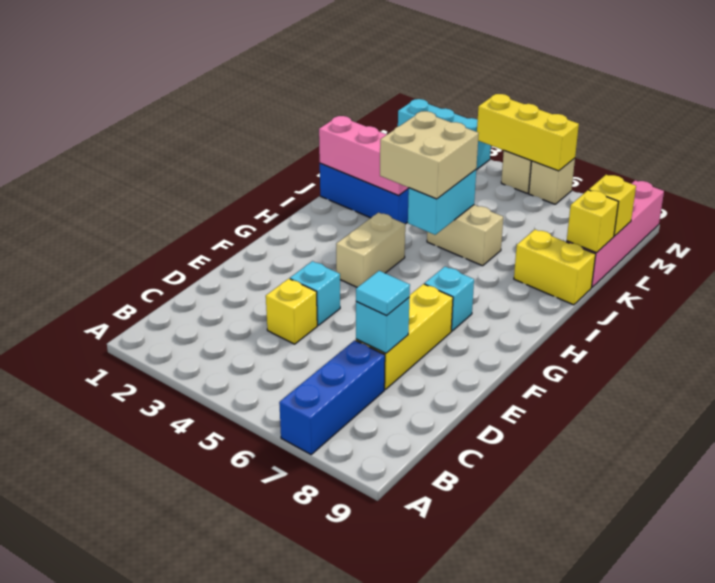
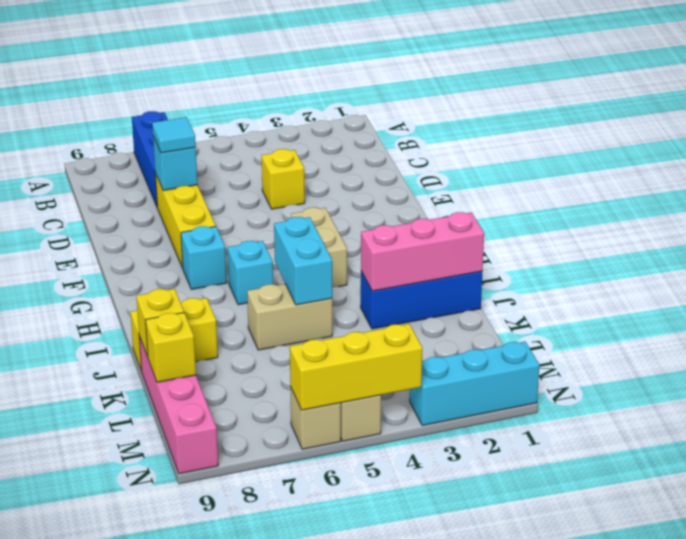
cyan 1x1 brick [290,261,340,325] -> cyan 1x1 brick moved to [227,241,273,305]
tan 2x2 brick [380,111,479,199] -> none

